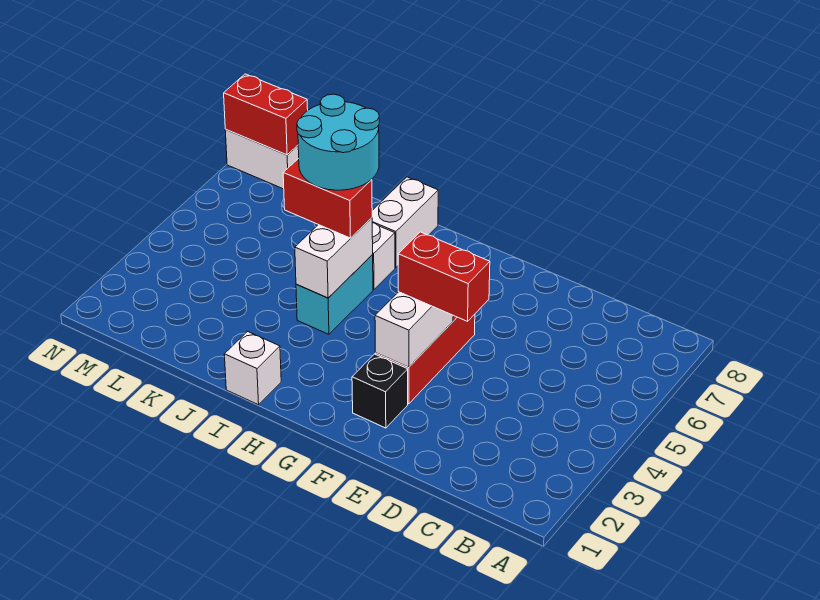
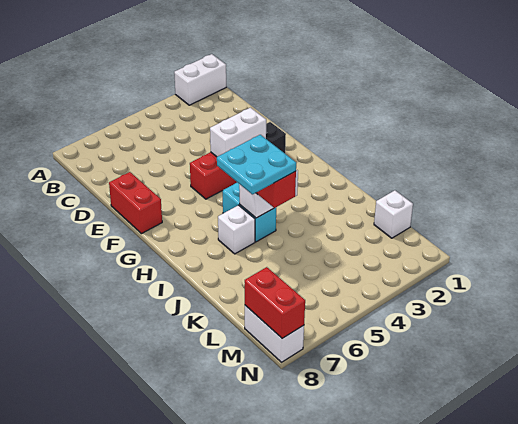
red 1x2 brick [398,232,490,321] -> red 1x2 brick moved to [109,172,162,234]
white 1x1 brick [224,332,281,405] -> white 1x1 brick moved to [374,190,413,238]
cyan 1x2 brick [296,255,373,334] -> cyan 1x2 brick turned to [223,183,276,242]
cyan 2x2 round brick [297,94,379,190] -> cyan 2x2 plate [217,135,296,194]
white 1x2 brick [372,177,438,267] -> white 1x2 brick moved to [174,54,226,105]

